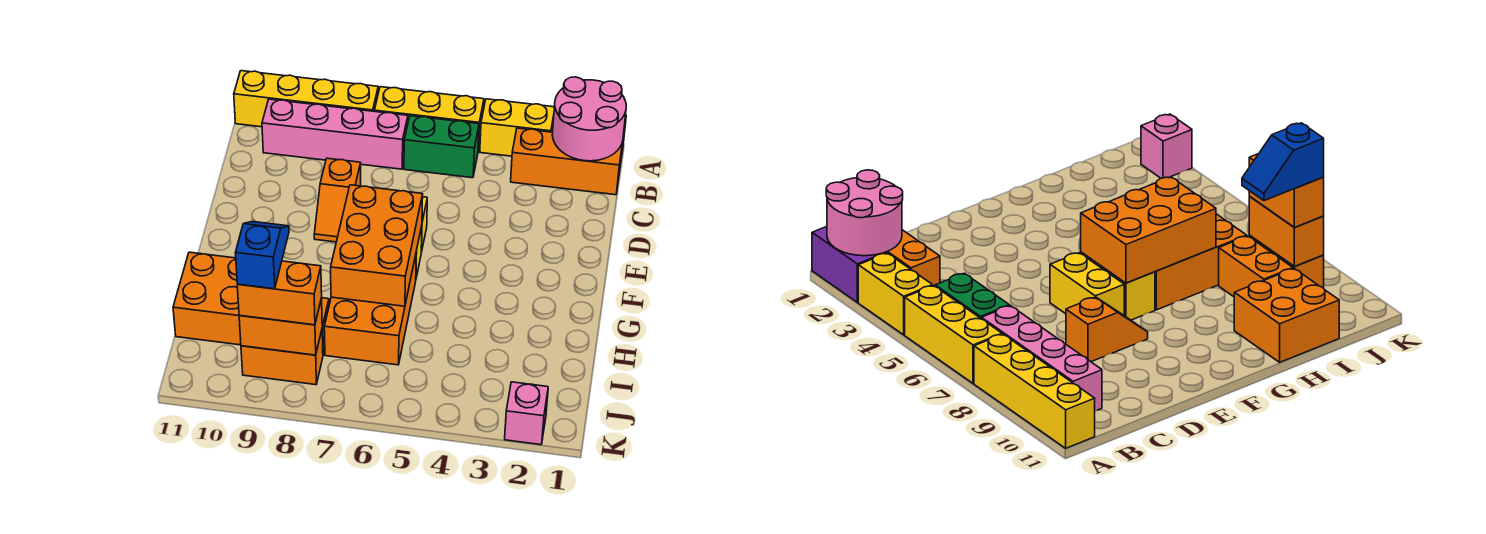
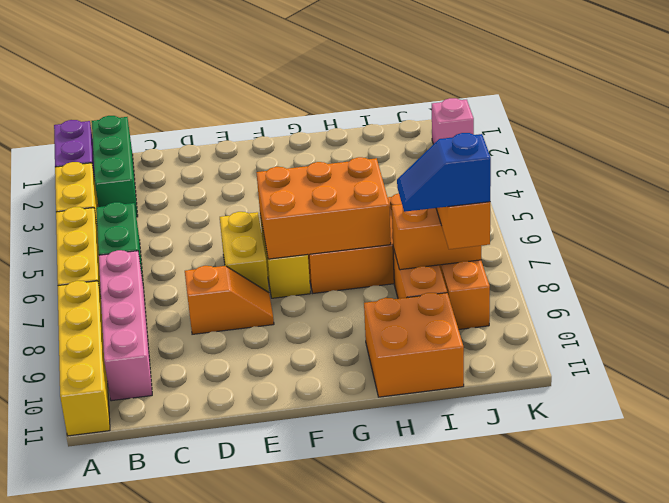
pink 2x2 round brick [552,77,626,161] -> none
orange 1x3 brick [511,128,623,195] -> green 1x3 brick [92,116,138,217]
orange 1x2 brick [239,298,322,355] -> orange 1x2 brick turned to [392,204,481,270]

